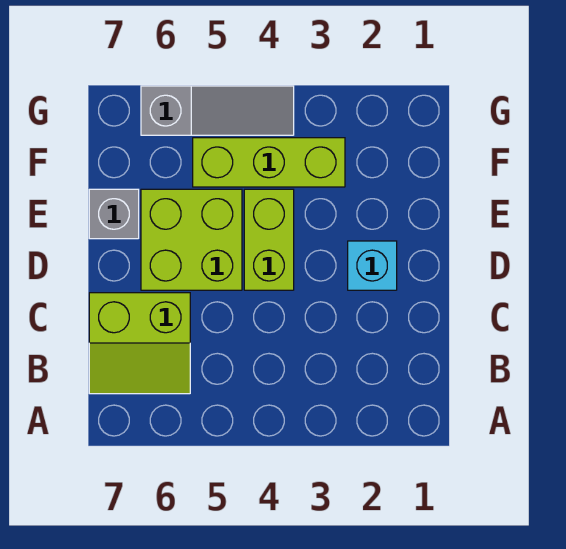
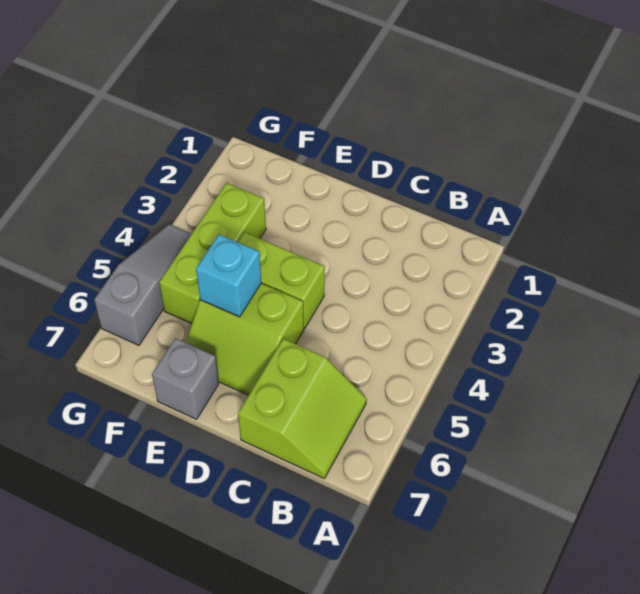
cyan 1x1 brick [348,241,397,290] -> cyan 1x1 brick moved to [196,235,261,317]
lime 2x2 brick [141,189,242,290] -> lime 2x2 slope [186,283,304,395]

